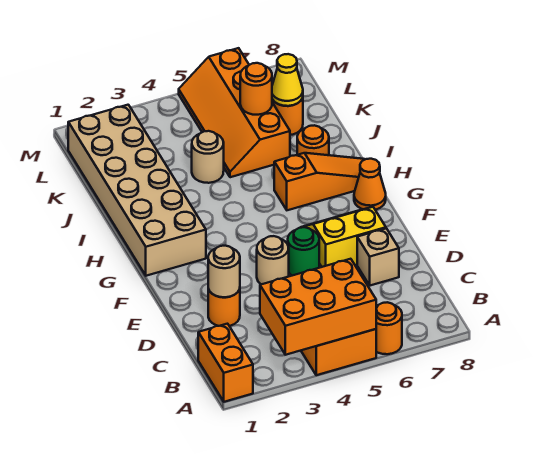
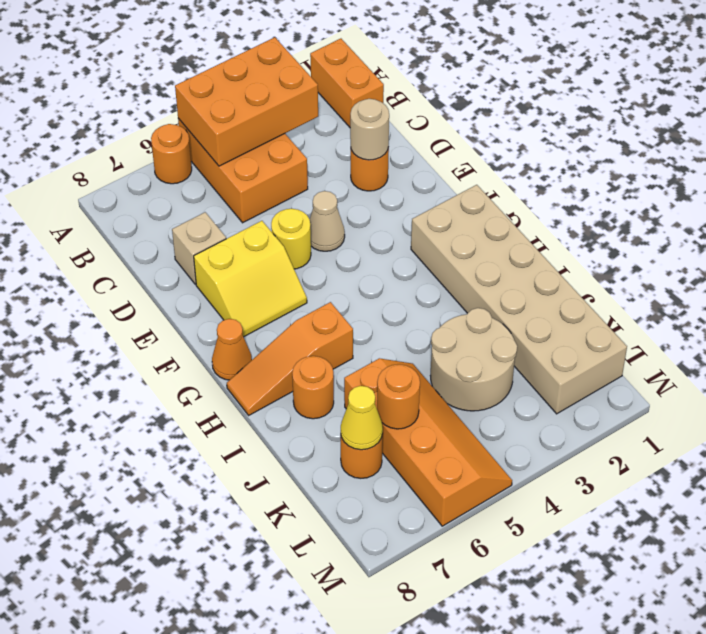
tan 1x1 round brick [257,236,289,284] -> tan 1x1 cone [310,191,345,251]
green 1x1 round brick [288,227,319,276] -> yellow 1x1 round brick [271,209,311,269]
tan 1x1 round brick [192,131,224,183] -> tan 2x2 round brick [430,308,517,411]

